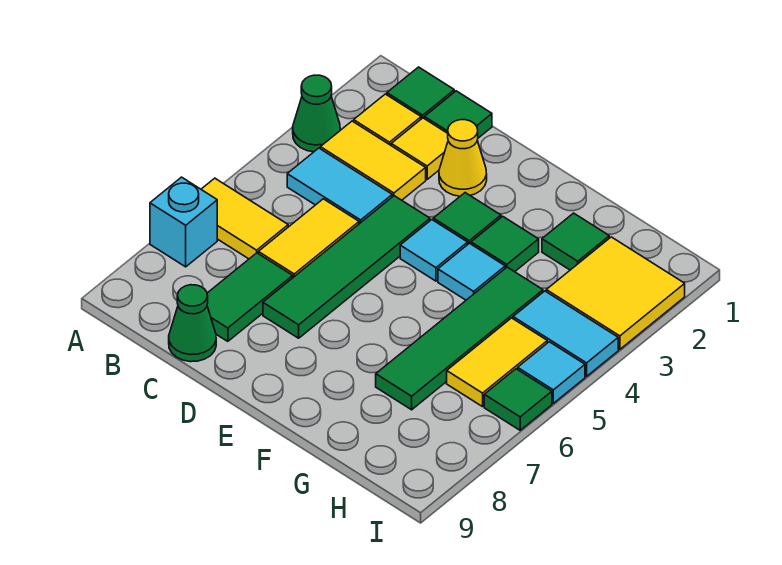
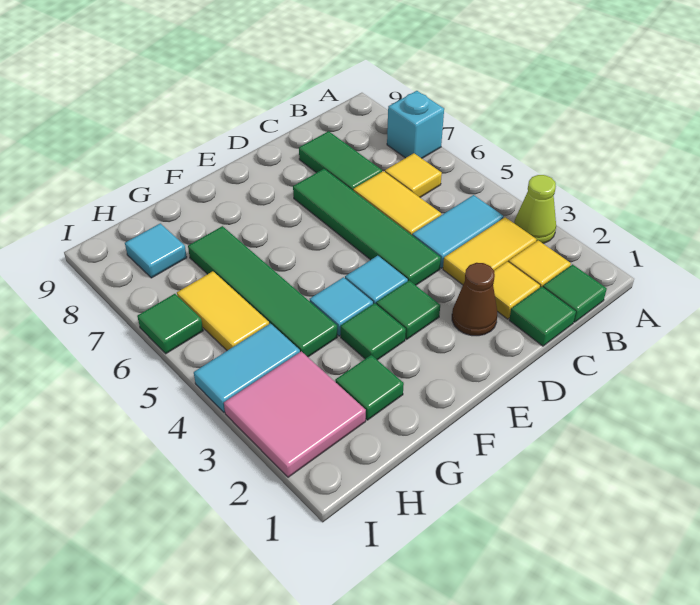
green 1x1 cone [293,75,340,152] -> lime 1x1 cone [514,175,556,243]
yellow 1x2 tile [201,178,288,259] -> yellow 1x1 tile [385,153,442,197]
green 1x1 cone [169,285,216,362] -> none
yellow 1x1 cone [439,120,487,196] -> brown 1x1 cone [452,263,497,336]
yellow 2x2 tile [546,237,685,349] -> pink 2x2 tile [224,351,366,477]
cyan 1x1 tile [518,342,585,403] -> cyan 1x1 tile moved to [125,223,187,278]

